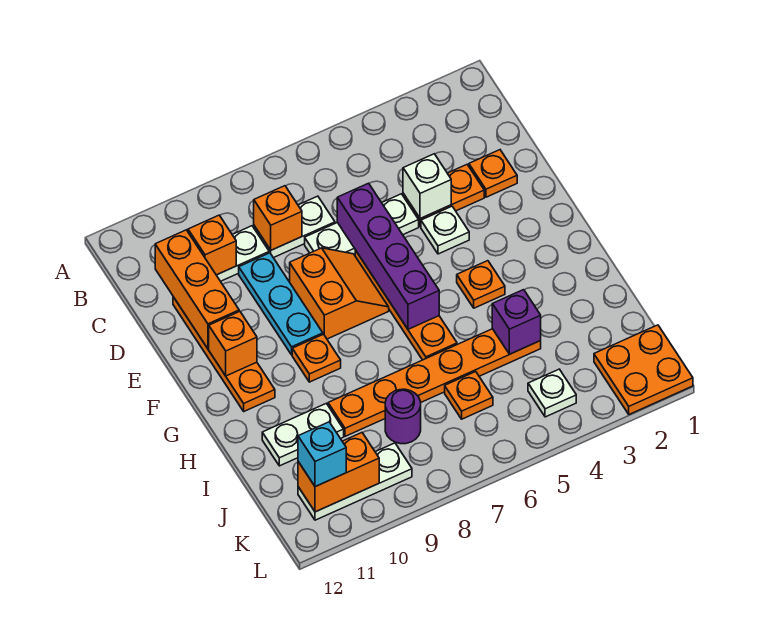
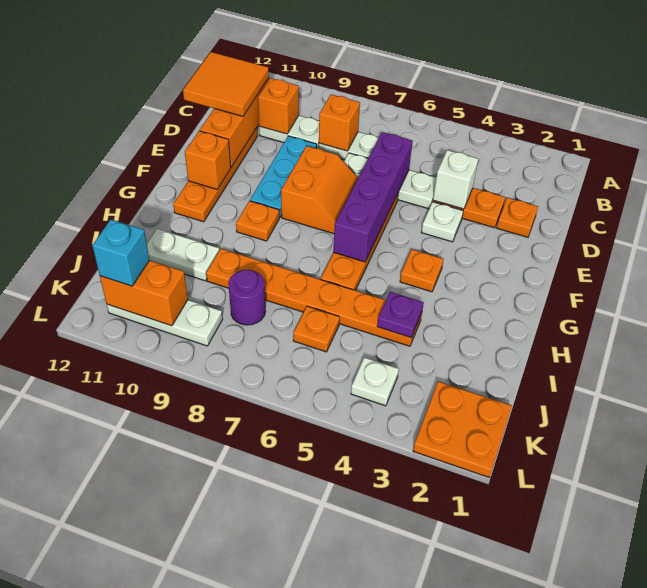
none -> orange 2x2 tile [183,52,269,116]
purple 1x1 brick [492,290,541,354] -> purple 1x1 plate [377,292,424,337]

